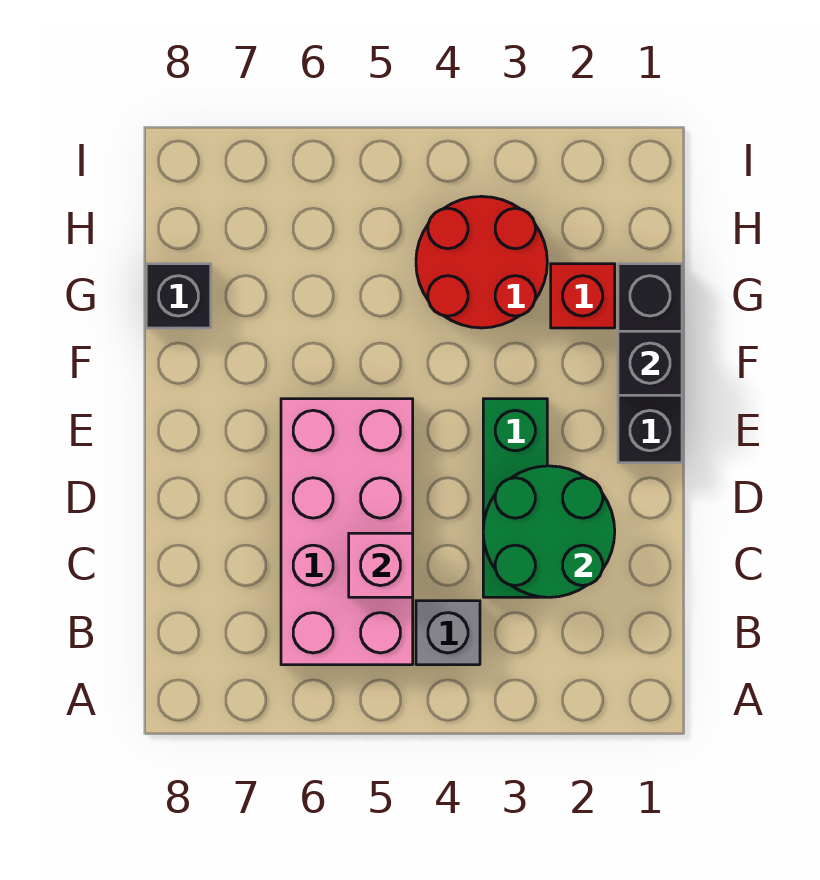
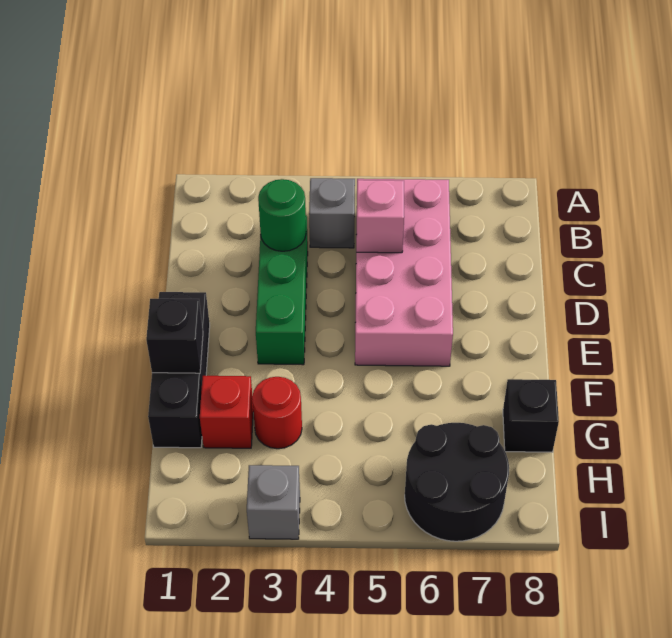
green 2x2 round brick [483,466,615,597] -> green 1x1 round brick [258,179,306,251]
red 2x2 round brick [416,196,547,328] -> red 1x1 round brick [252,377,302,449]
none -> black 2x2 round brick [405,423,509,541]
none -> grey 1x1 brick [247,465,300,539]

